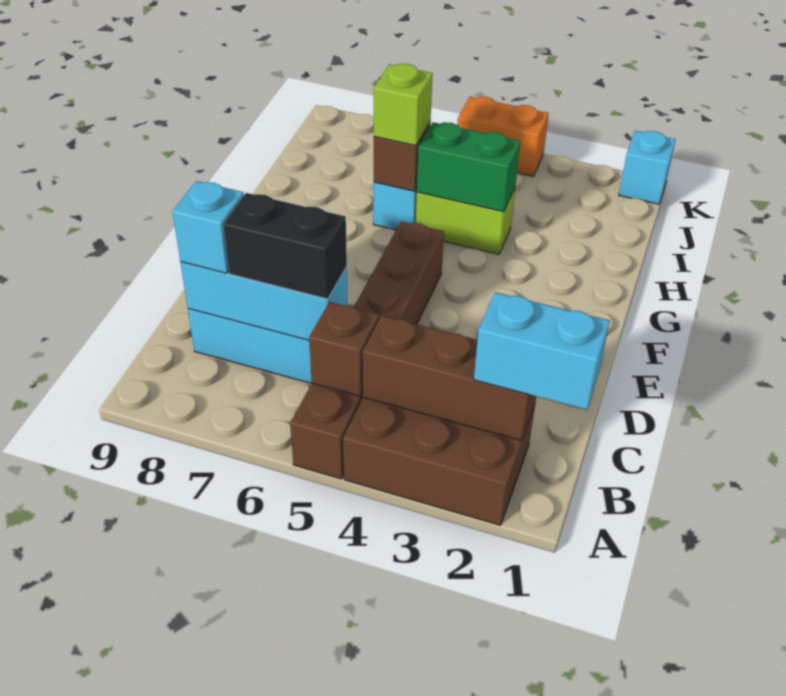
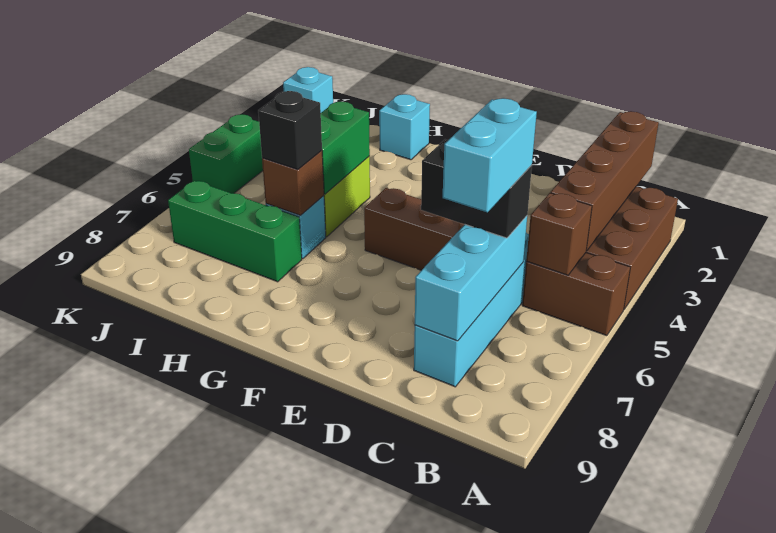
cyan 1x2 brick [474,292,610,410] -> cyan 1x2 brick moved to [443,98,537,212]
brown 1x3 brick [363,316,536,441] -> brown 1x4 brick [551,111,659,251]
black 1x2 brick [223,193,347,299] -> black 1x2 brick turned to [421,140,532,238]
cyan 1x1 brick [173,181,244,273] -> cyan 1x1 brick moved to [379,94,430,160]
lime 1x1 brick [374,64,433,146] -> black 1x1 brick [258,91,322,170]
none -> green 1x3 brick [168,181,302,282]
orange 1x2 brick [457,97,549,177] -> green 1x2 brick [189,114,263,193]

